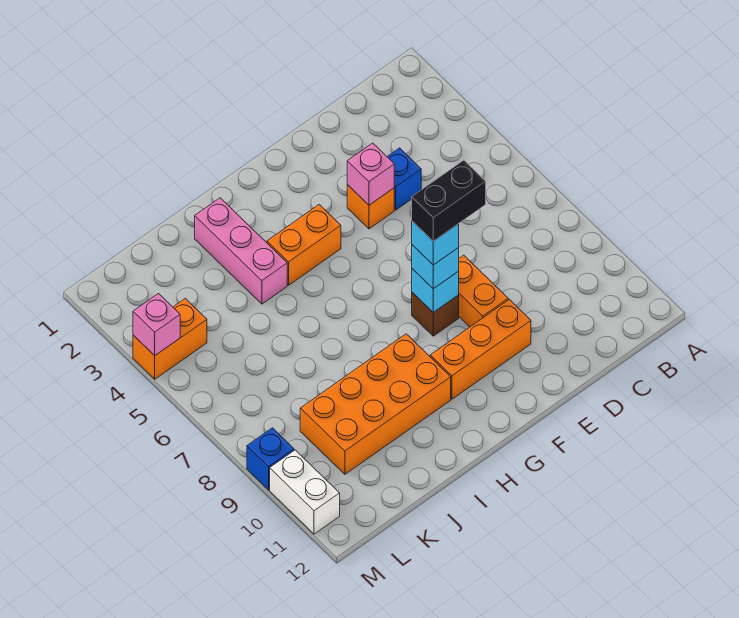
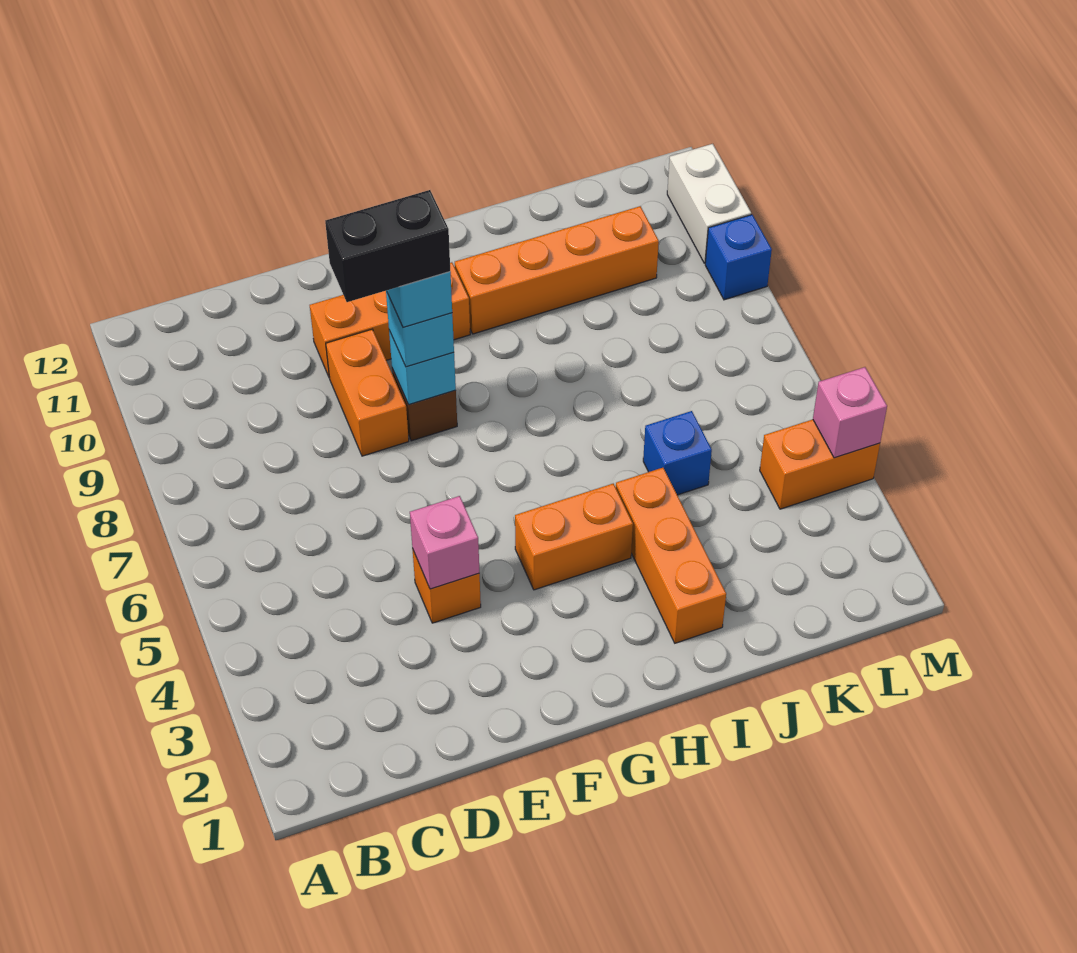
blue 1x1 brick [387,148,421,210] -> blue 1x1 brick moved to [643,411,712,495]
orange 2x4 brick [300,334,451,474] -> orange 1x4 brick [455,206,659,334]
pink 1x3 brick [195,198,287,304] -> orange 1x3 brick [616,468,726,643]

